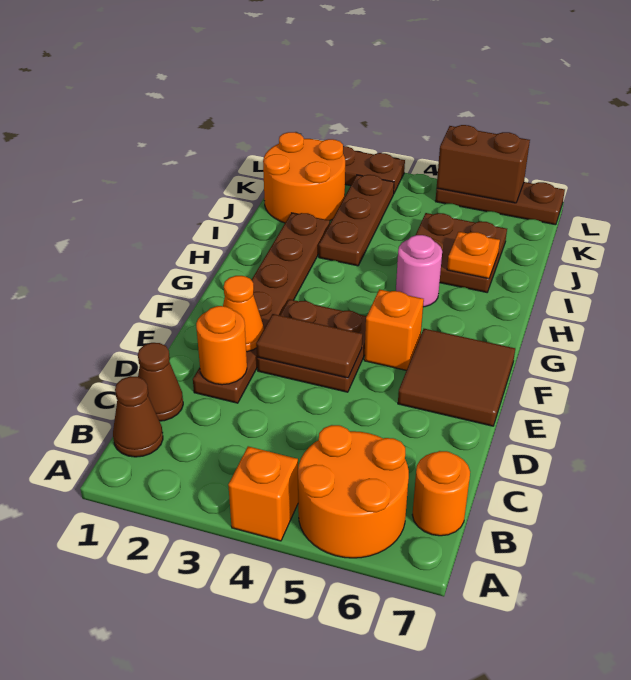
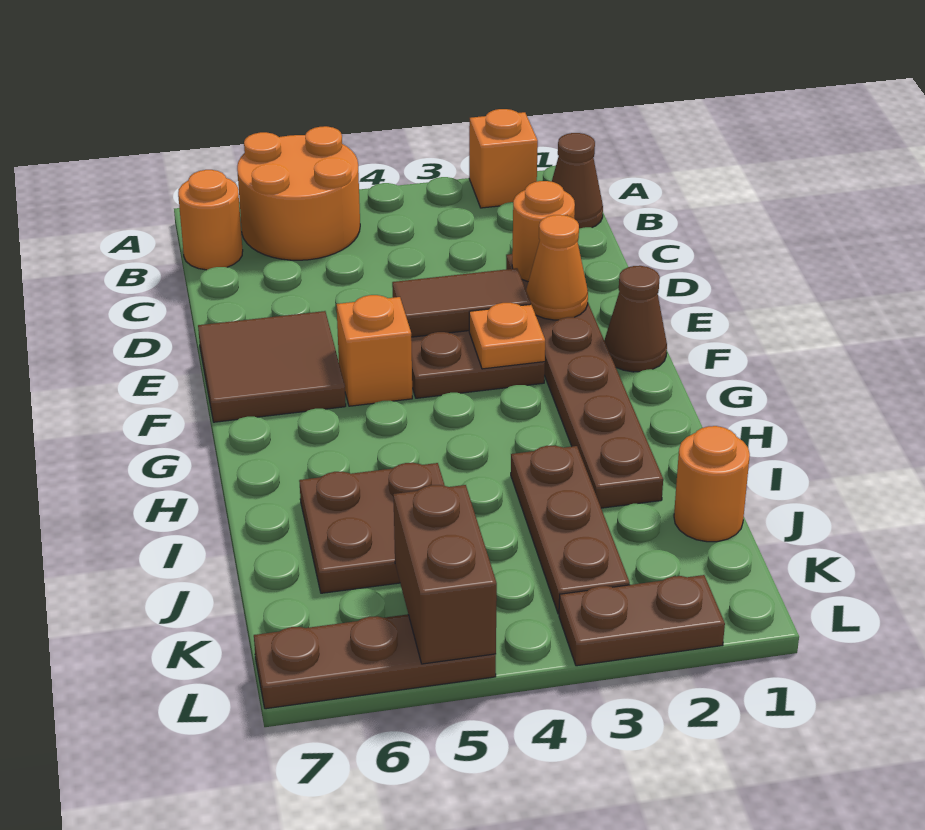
orange 1x1 brick [228,446,298,541] -> orange 1x1 brick moved to [469,109,538,208]
brown 1x1 cone [138,343,183,421] -> brown 1x1 cone moved to [604,266,667,372]
pink 1x1 round brick [396,235,442,307] -> none
orange 1x1 plate [447,232,500,279] -> orange 1x1 plate moved to [469,303,545,369]
orange 2x2 round brick [263,132,345,223] -> orange 1x1 round brick [674,426,750,542]
brown 1x2 brick [437,125,530,203] -> brown 1x2 brick turned to [393,485,497,664]

